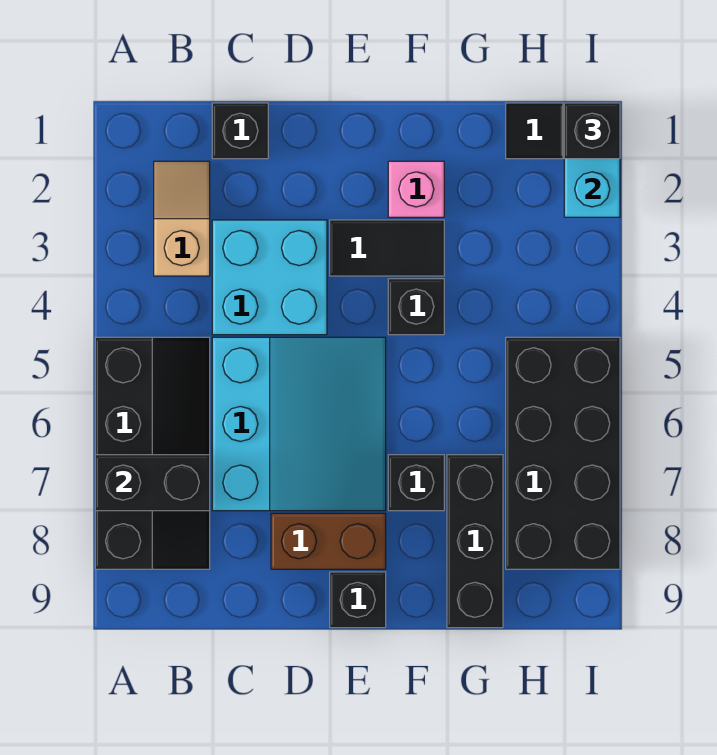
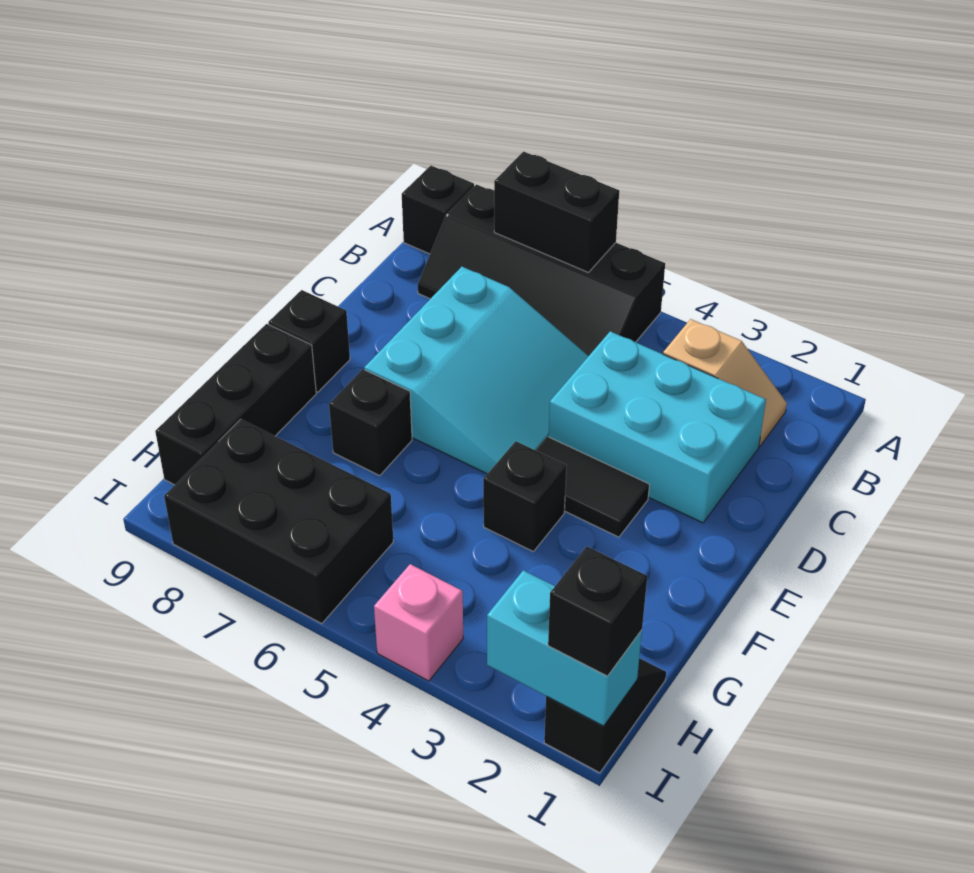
black 1x2 brick [95,455,210,511] -> black 1x2 brick turned to [494,152,619,273]
black 1x1 brick [212,103,268,159] -> black 1x1 brick moved to [402,166,474,254]
cyan 2x2 brick [212,220,327,335] -> cyan 2x3 brick [549,331,766,523]
cyan 3x3 slope [212,337,386,511] -> cyan 3x3 slope turned to [364,267,588,474]
brown 1x2 brick [271,513,386,569] -> none
black 1x2 tile [330,220,444,276] -> black 1x2 tile turned to [536,437,649,537]
pink 1x1 brick [388,161,444,217] -> pink 1x1 brick moved to [374,564,463,681]
black 1x3 brick [447,455,503,628] -> black 1x3 brick turned to [155,324,316,485]
black 2x4 brick [506,337,620,569] -> black 2x3 brick [164,419,393,624]

